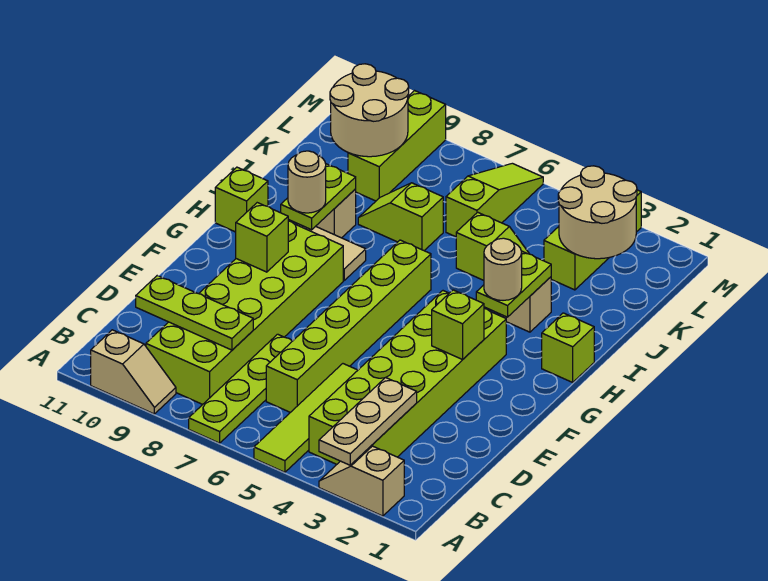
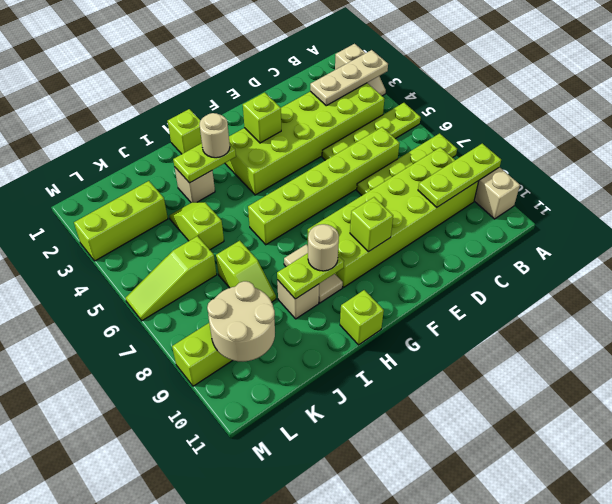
lime 1x4 tile [254,364,358,472] -> lime 1x4 plate [322,103,421,160]
lime 1x3 plate [136,276,253,350] -> lime 1x3 plate turned to [418,144,501,207]
tan 2x2 round brick [558,166,637,259] -> none

